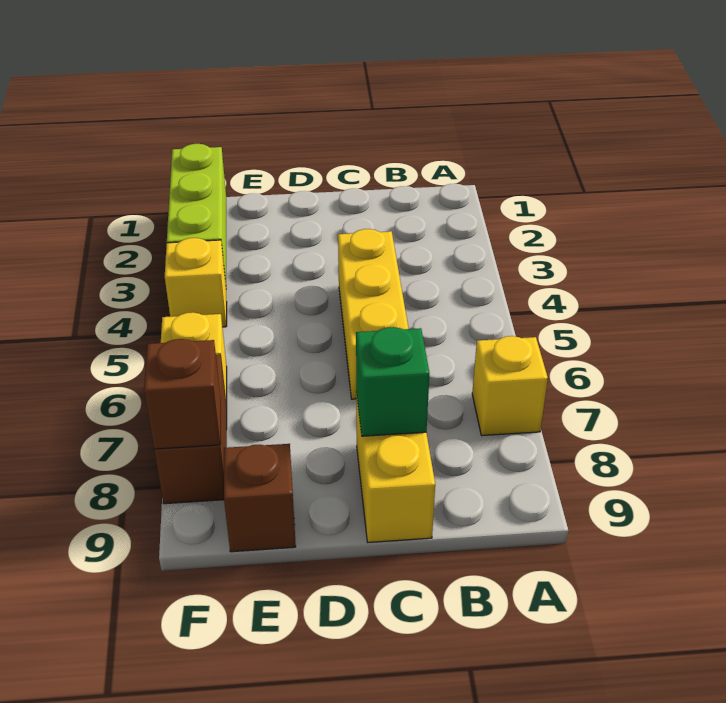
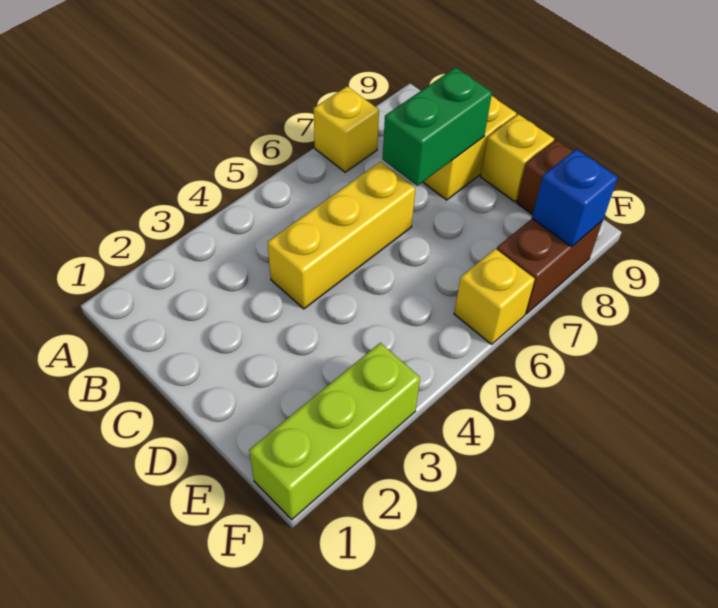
green 1x1 brick [356,327,430,436] -> green 1x2 brick [382,67,492,186]
yellow 1x1 brick [165,238,227,327] -> yellow 1x1 brick moved to [481,114,554,202]
brown 1x1 brick [144,339,221,449] -> blue 1x1 brick [532,149,618,247]

